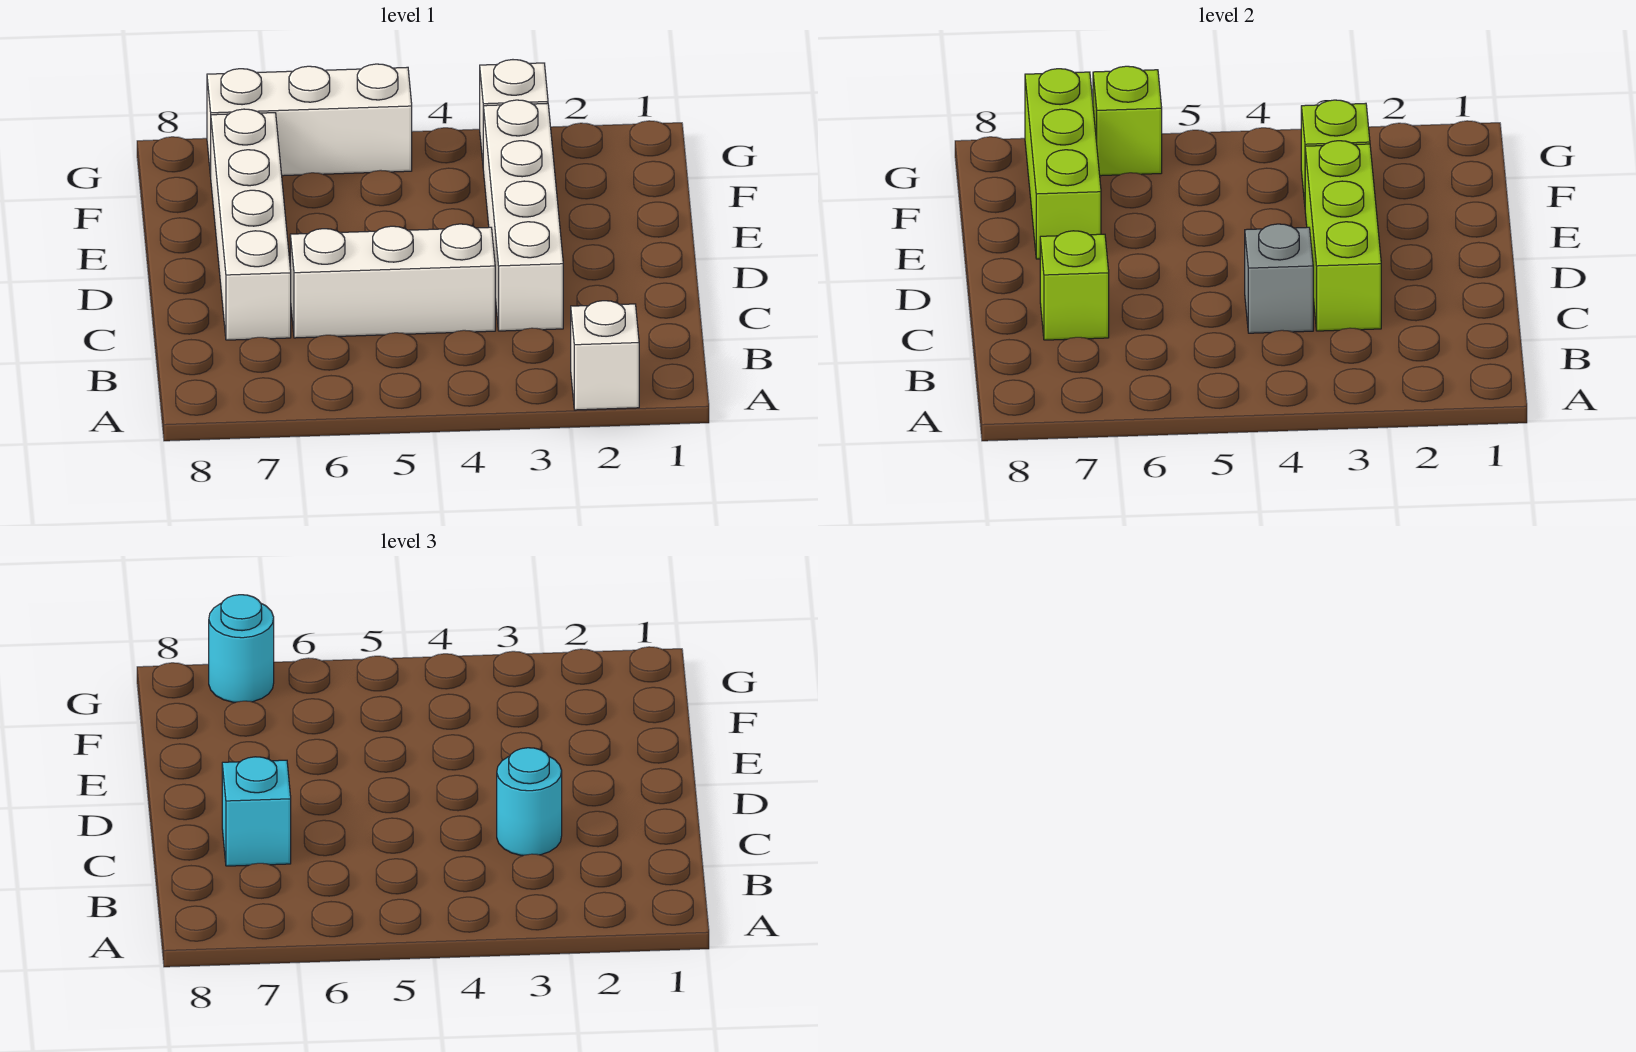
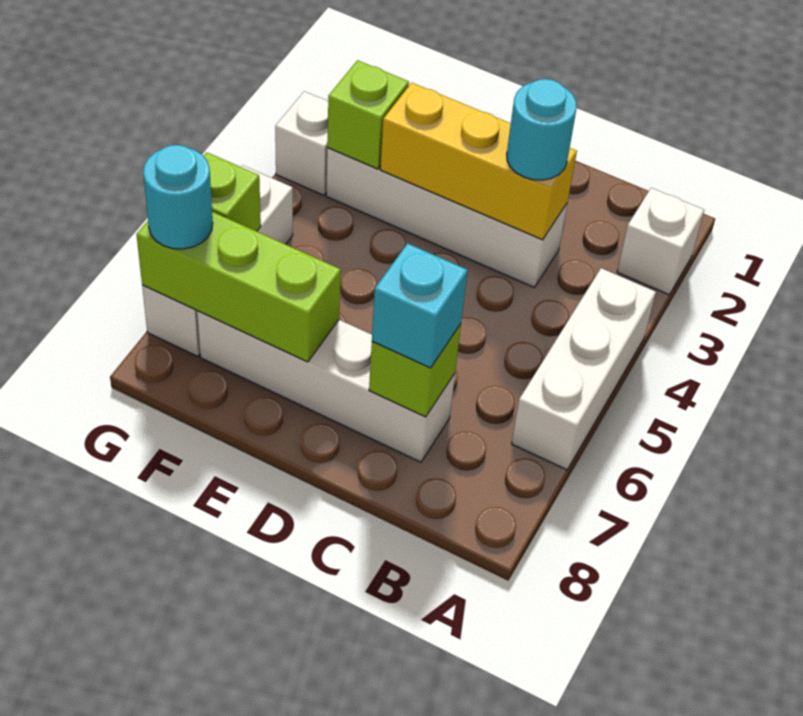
lime 1x3 brick [1305,141,1381,331] -> yellow 1x3 brick [380,83,577,240]
white 1x3 brick [290,224,495,338] -> white 1x3 brick moved to [512,268,656,470]
grey 1x1 brick [1245,224,1313,333] -> none

